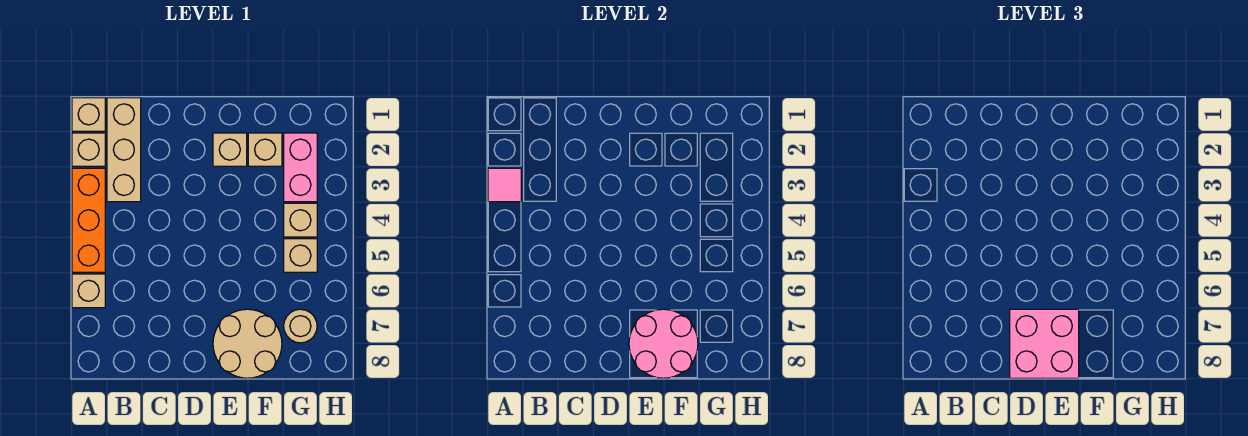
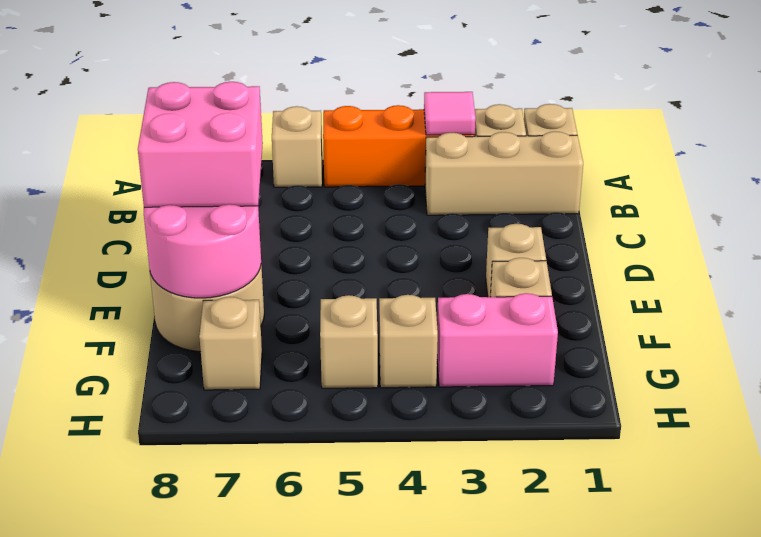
tan 1x1 round brick [284,309,317,343] -> tan 1x1 brick [199,297,262,390]

